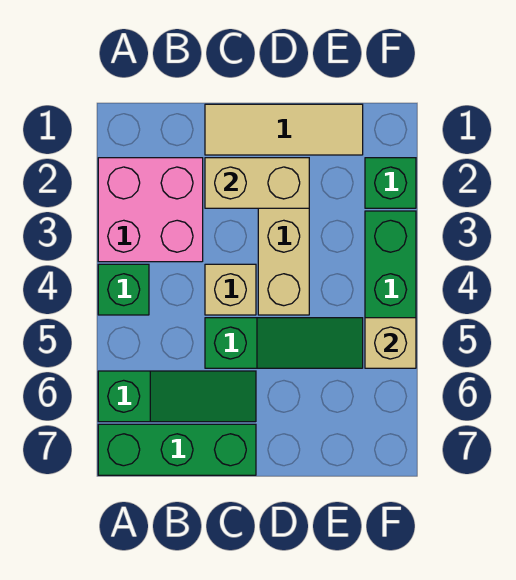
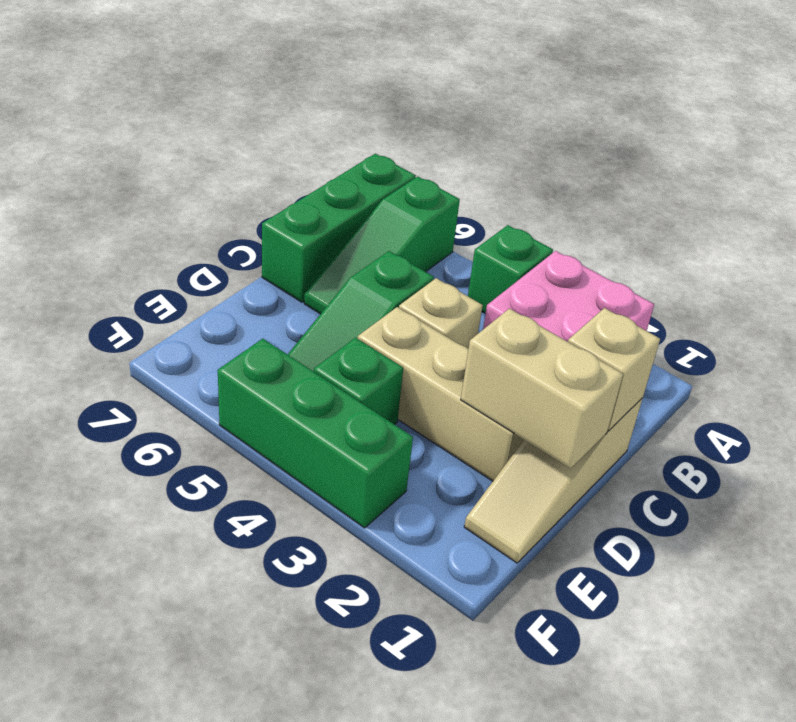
tan 1x3 tile [205,104,363,155] -> tan 1x3 slope [464,398,643,563]
tan 1x2 brick [205,158,309,208] -> tan 1x2 brick turned to [461,309,623,468]
green 1x1 brick [365,158,416,208] -> green 1x1 brick moved to [314,338,403,425]
tan 1x1 brick [365,318,416,368] -> tan 1x1 brick moved to [568,308,660,431]

